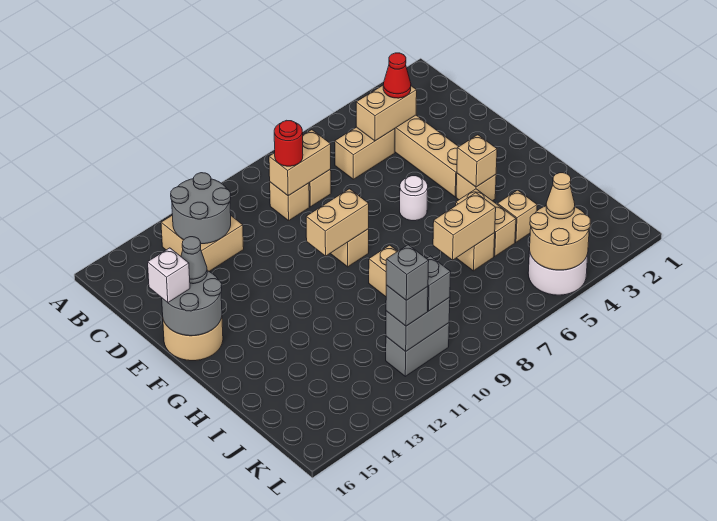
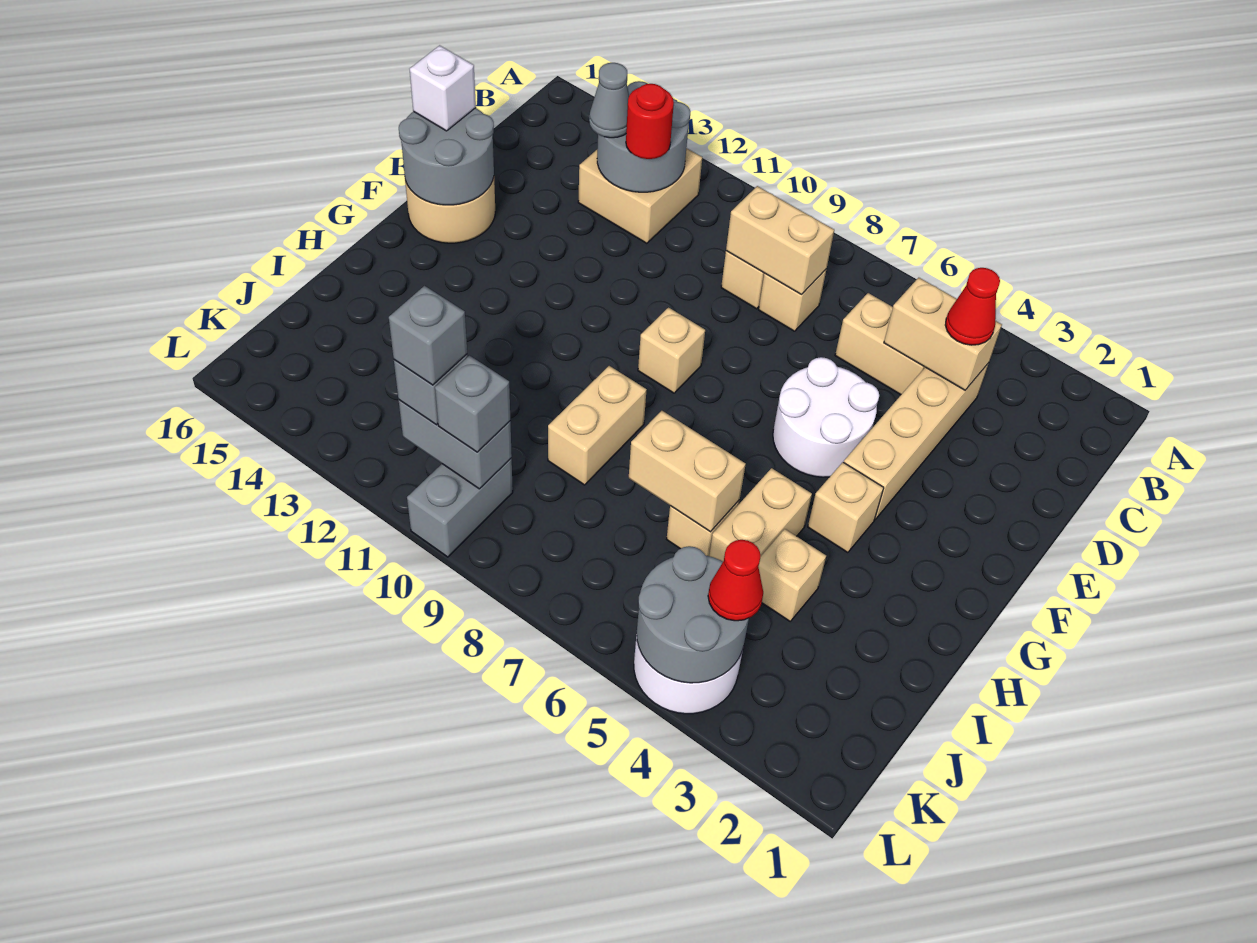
red 1x1 round brick [274,120,303,166] -> red 1x1 round brick moved to [626,84,674,159]
grey 1x1 cone [181,237,207,284] -> grey 1x1 cone moved to [589,63,629,138]
white 1x1 round brick [400,176,428,221] -> white 2x2 round brick [773,357,879,477]
tan 1x2 brick [306,189,369,256] -> none
tan 1x1 brick [457,135,497,187] -> none
tan 2x2 round brick [530,206,590,270] -> grey 2x2 round brick [637,546,749,683]
tan 1x1 cone [546,173,575,219] -> red 1x1 cone [708,540,763,621]
grey 1x2 brick [386,323,449,376] -> grey 1x2 brick turned to [407,458,513,557]

